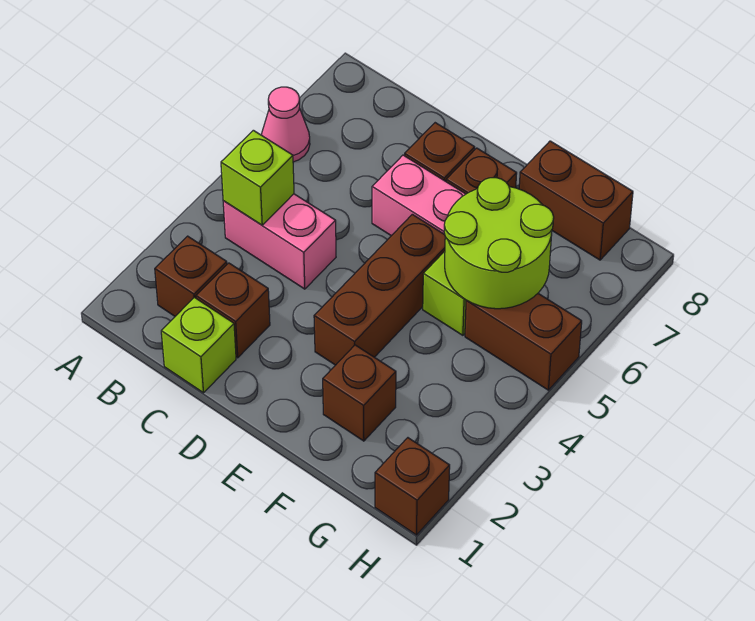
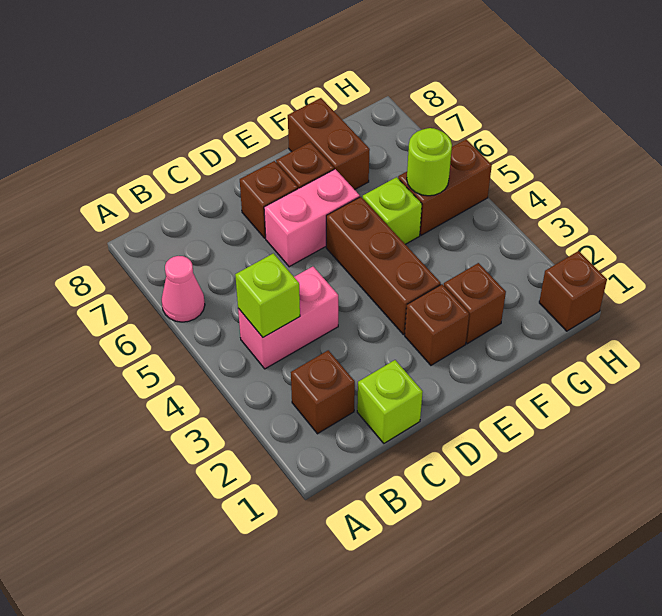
brown 1x1 brick [196,263,270,358] -> brown 1x1 brick moved to [405,284,469,365]
lime 2x2 round brick [444,178,554,309] -> lime 1x1 round brick [407,128,452,196]
brown 1x2 brick [519,141,633,260] -> brown 1x2 brick turned to [288,98,370,190]

